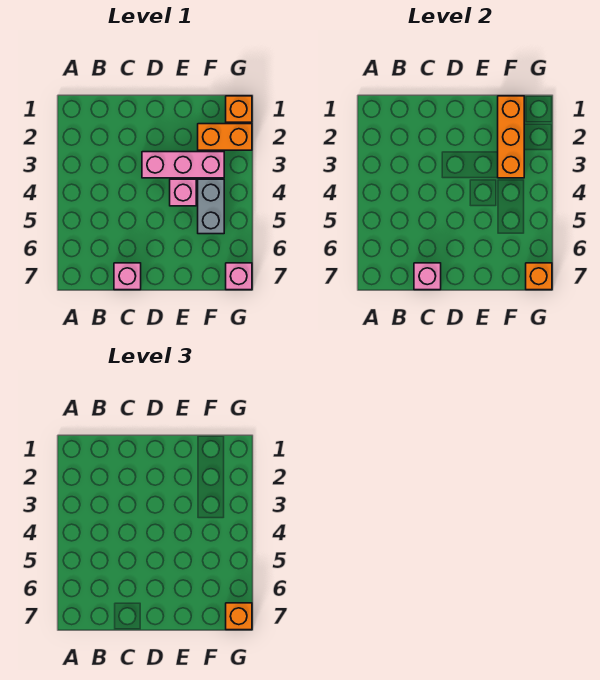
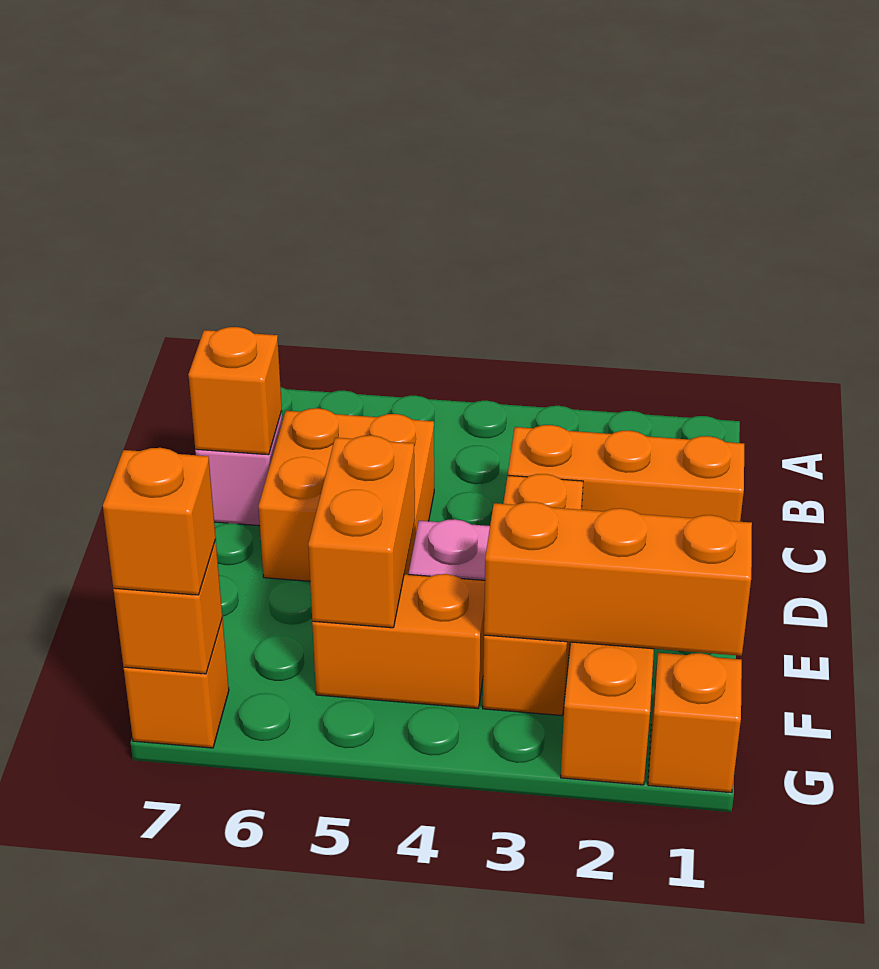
none -> orange 1x3 brick [508,425,744,522]
none -> orange 2x2 brick [259,408,434,581]
pink 1x1 brick [414,263,441,290] -> orange 1x1 brick [188,327,282,455]
pink 1x3 brick [142,152,224,178] -> orange 1x3 brick [483,474,583,715]
none -> orange 1x2 brick [308,435,415,628]
grey 1x2 brick [198,179,224,234] -> orange 1x2 brick [312,574,485,708]
pink 1x1 brick [226,263,252,290] -> orange 1x1 brick [124,618,229,748]

